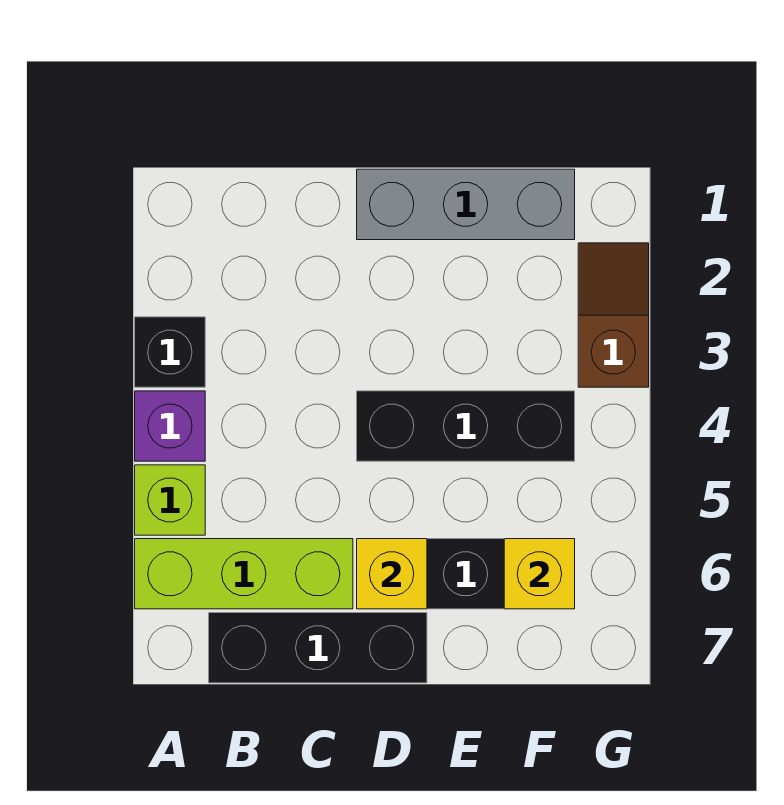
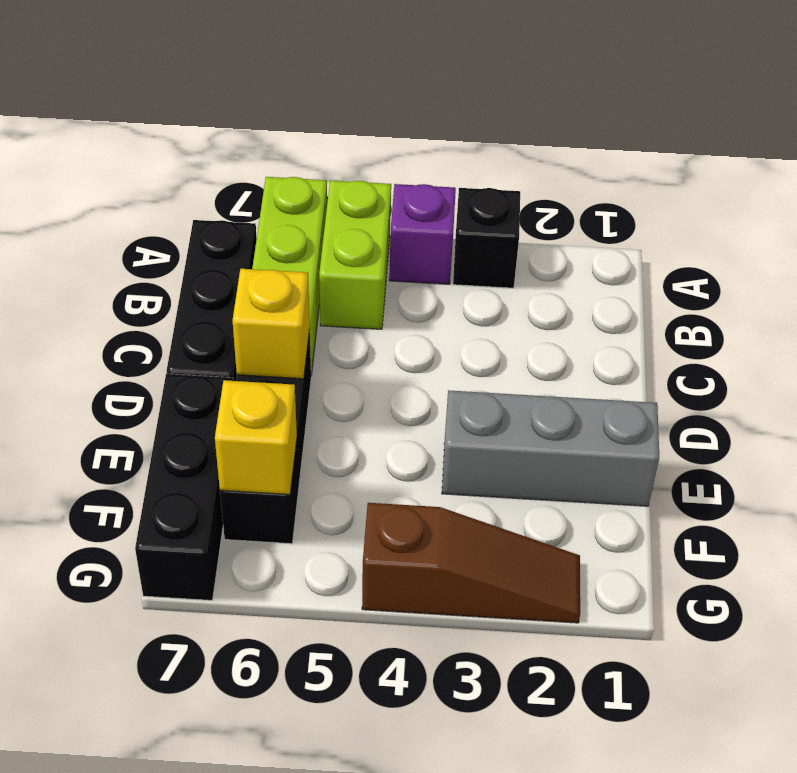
lime 1x1 brick [135,465,205,535] -> lime 1x2 brick [319,180,391,329]
grey 1x3 brick [357,169,575,240] -> grey 1x3 brick turned to [442,390,659,506]
black 1x3 brick [357,391,575,461] -> black 1x3 brick moved to [135,374,233,600]
brown 1x2 slope [578,243,649,387] -> brown 1x3 slope [362,503,580,623]

